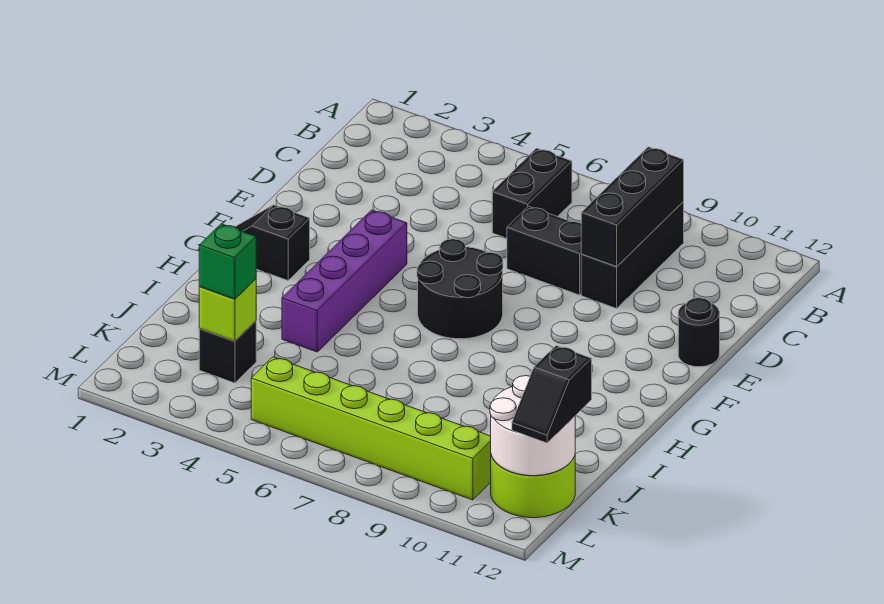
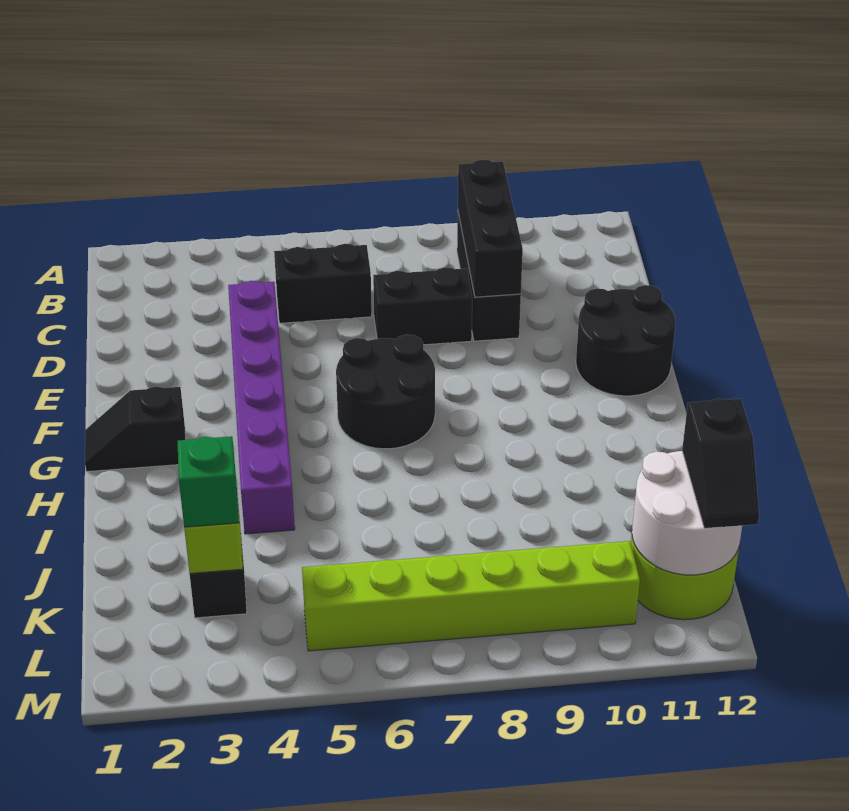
black 1x2 brick [492,148,572,238] -> black 1x2 brick turned to [274,244,372,323]
black 1x1 round brick [678,298,720,367] -> black 2x2 round brick [576,285,676,396]
purple 1x4 brick [282,210,407,352] -> purple 1x6 brick [228,281,295,534]

